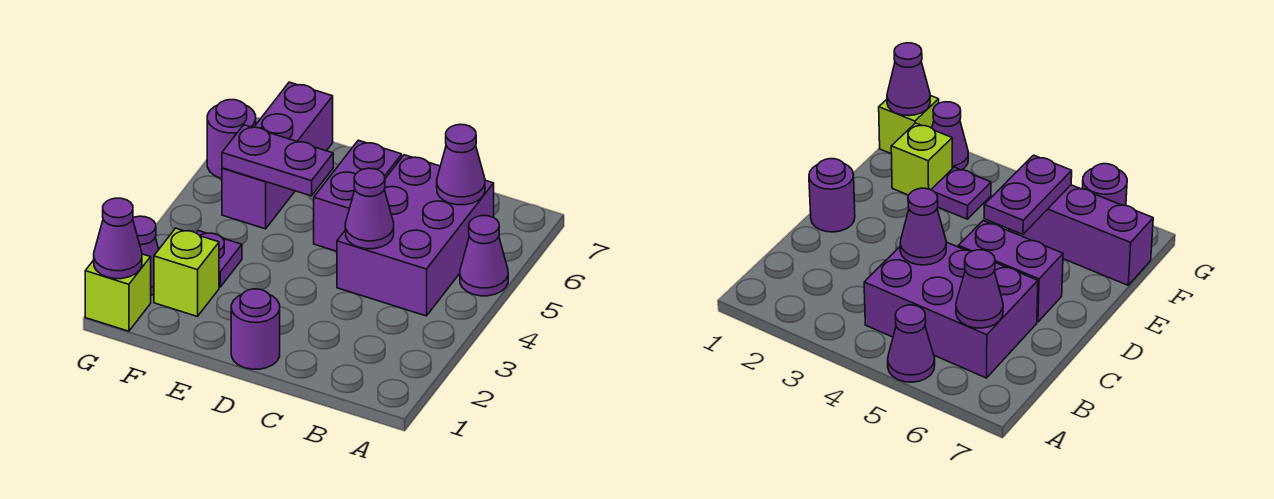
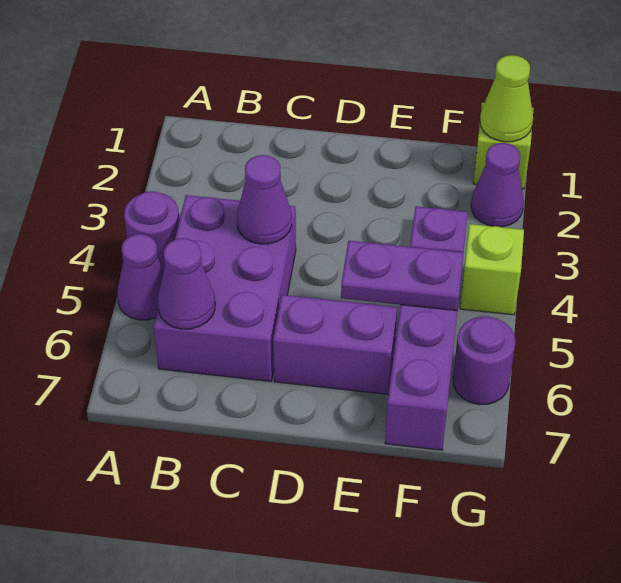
purple 1x1 round brick [231,289,280,369] -> purple 1x1 round brick moved to [124,191,179,270]
purple 1x2 brick [314,140,402,251] -> purple 1x2 brick turned to [273,295,397,395]
lime 1x1 brick [154,228,219,317] -> lime 1x1 brick moved to [460,224,524,315]
purple 1x1 cone [94,198,142,279] -> lime 1x1 cone [480,55,533,142]

